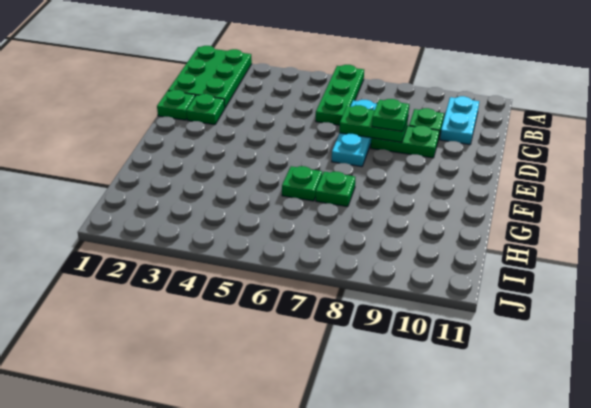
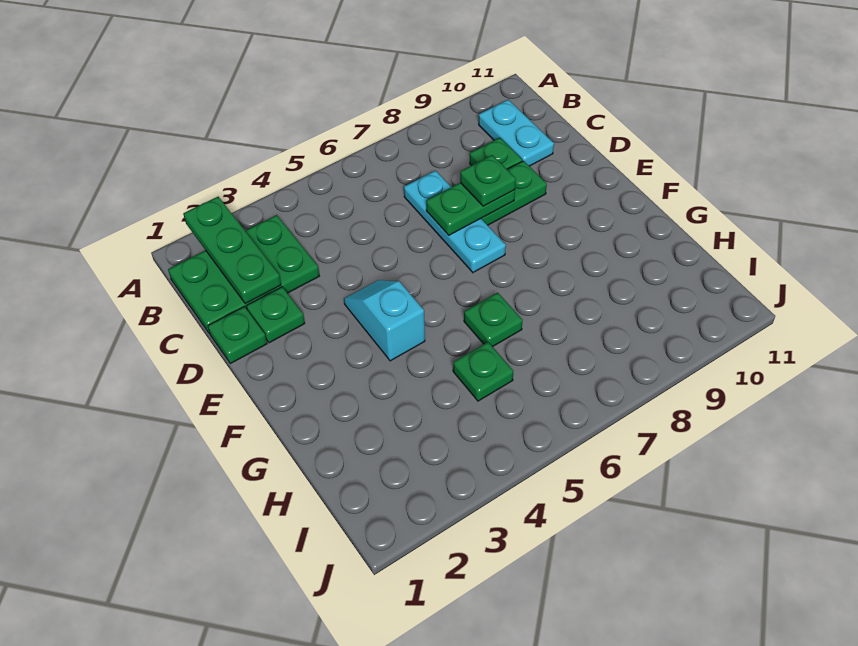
green 2x3 plate [168,46,252,108] -> green 2x3 plate turned to [168,215,319,334]
green 1x3 plate [316,65,364,125] -> green 1x3 plate moved to [183,197,281,304]
none -> cyan 1x2 slope [344,280,425,361]
green 1x1 plate [316,172,355,207] -> green 1x1 plate moved to [453,342,514,401]

